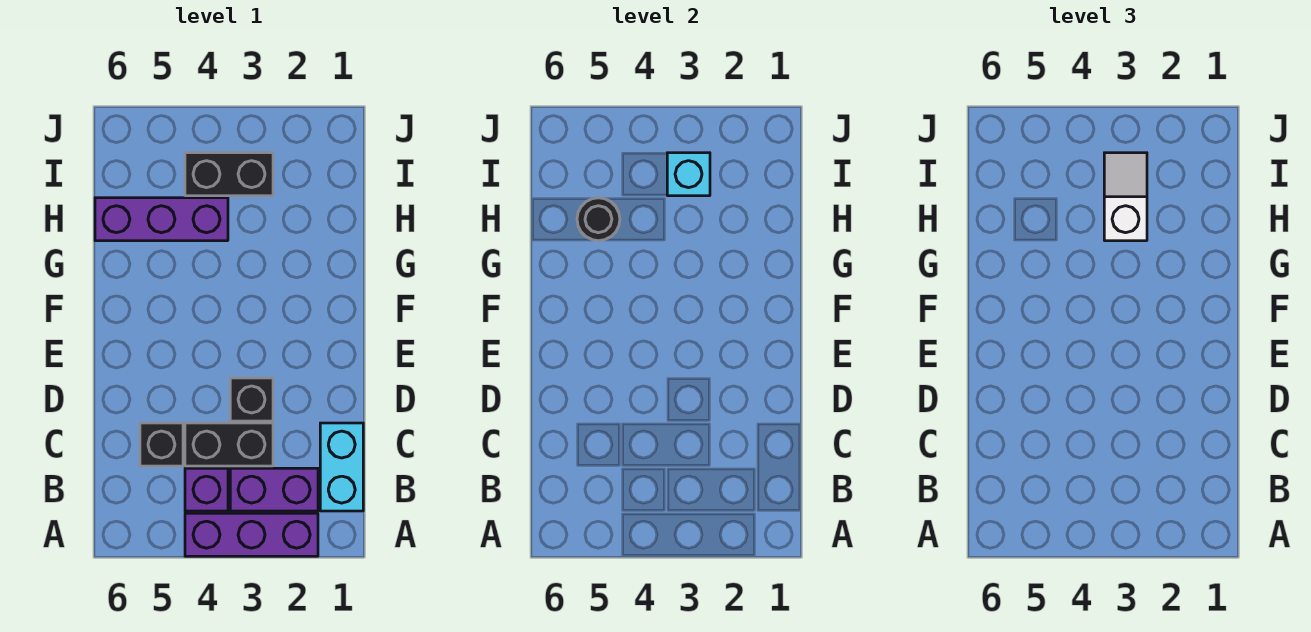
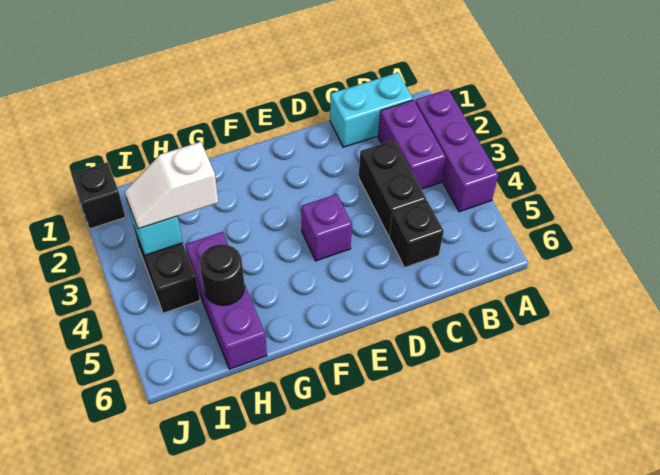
purple 1x1 brick [185,468,228,511] -> purple 1x1 brick moved to [301,194,352,261]
black 1x1 brick [230,378,273,421] -> black 1x1 brick moved to [71,162,125,229]

